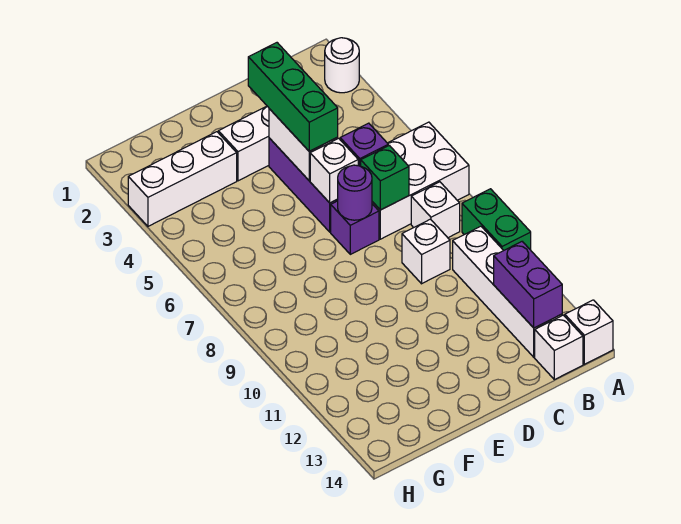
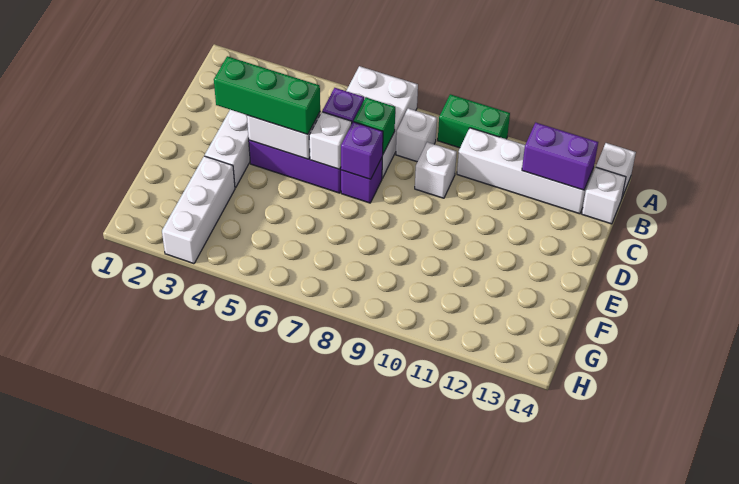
white 1x1 round brick [325,38,359,93] -> none
purple 1x1 round brick [338,165,372,220] -> purple 1x1 brick [341,122,383,179]

